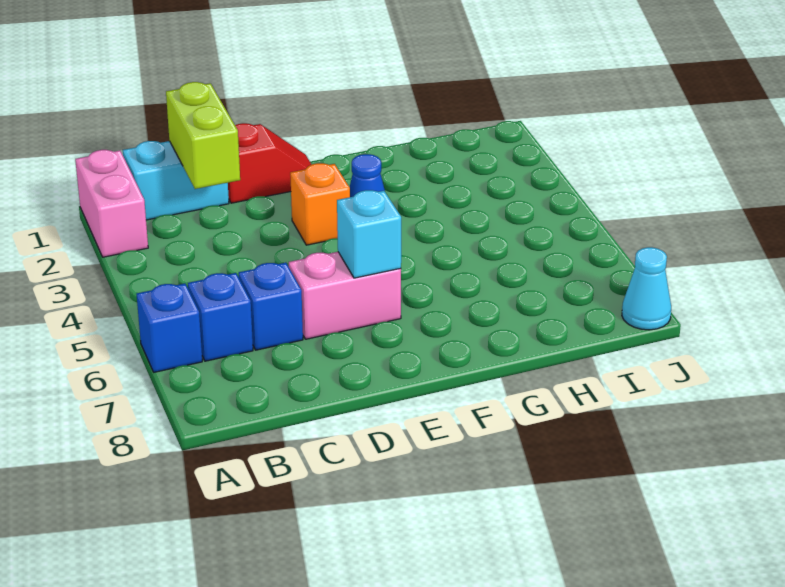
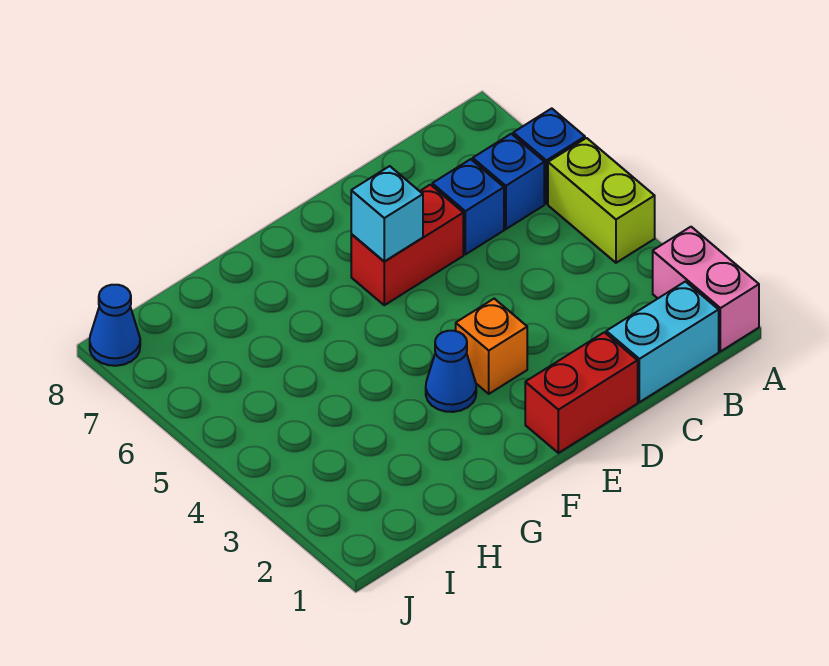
lime 1x2 brick [166,82,240,189] -> lime 1x2 brick moved to [548,138,655,263]
red 1x2 slope [228,123,312,203] -> red 1x2 brick [525,332,638,453]
pink 1x2 brick [289,252,401,339] -> red 1x2 brick [351,185,463,305]
cyan 1x1 cone [622,247,671,330] -> blue 1x1 cone [90,285,140,366]

